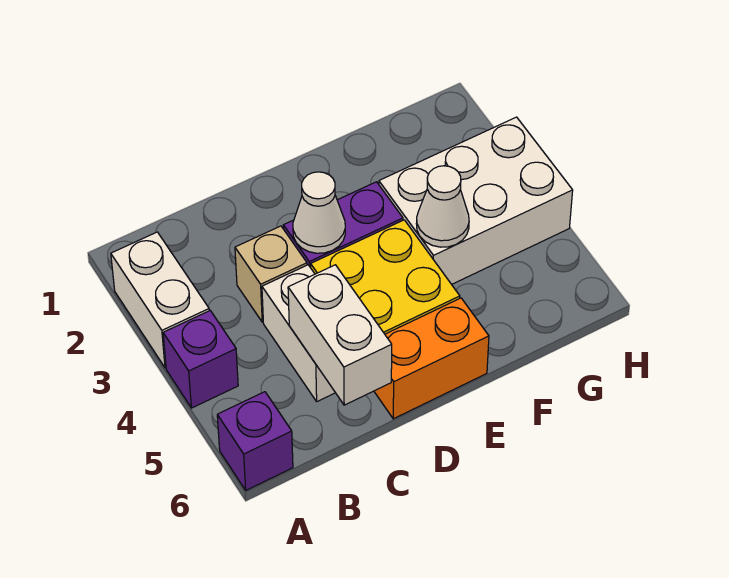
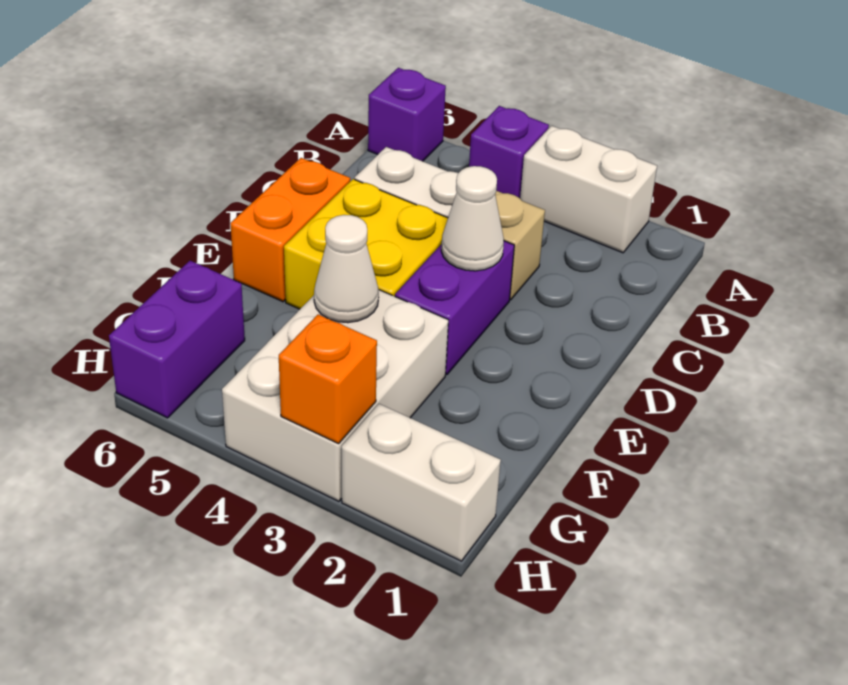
white 1x2 brick [288,265,392,405] -> white 1x2 brick moved to [342,404,501,561]
none -> purple 1x2 brick [109,261,245,418]
none -> orange 1x1 brick [279,314,377,444]

